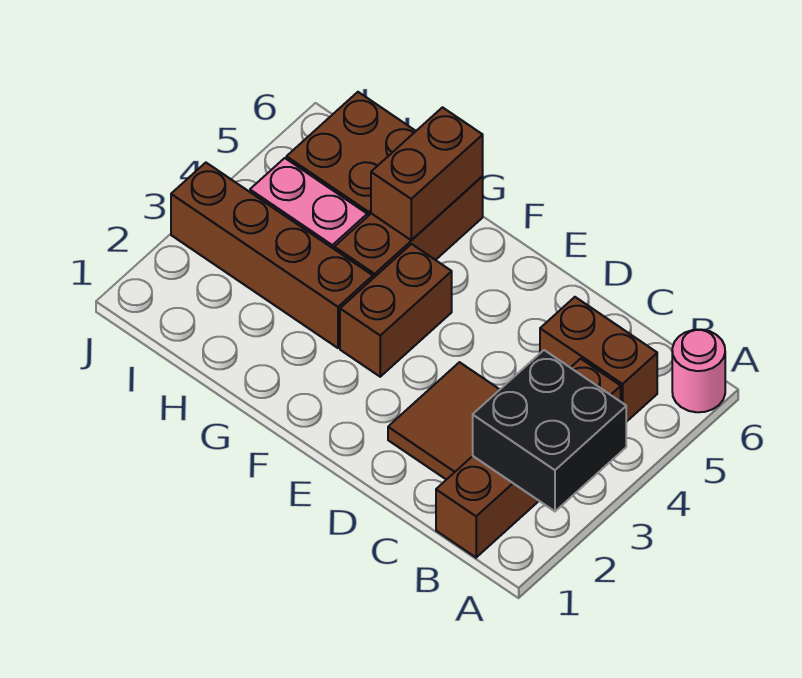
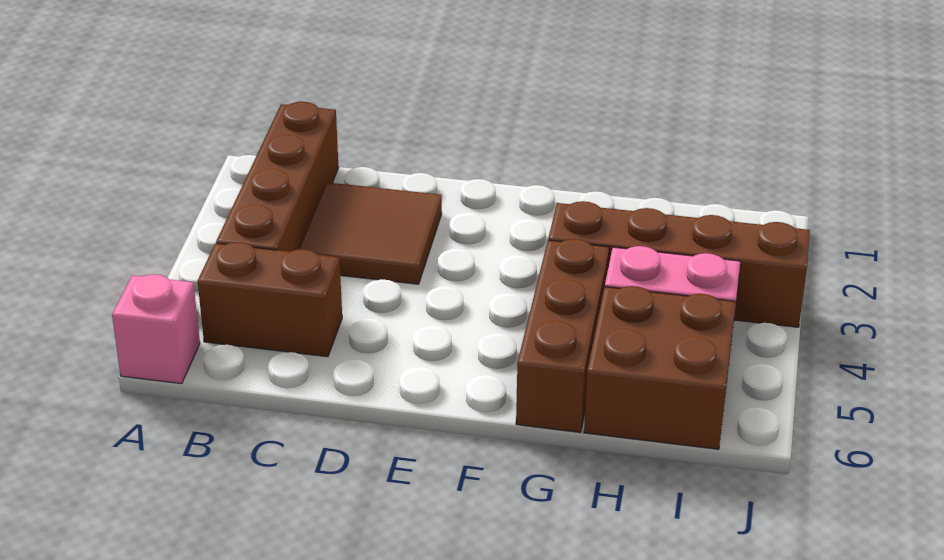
black 2x2 brick [473,350,626,511] -> none
pink 1x1 round brick [672,330,725,412] -> pink 1x1 brick [112,274,200,384]
brown 1x2 brick [340,244,452,377] -> none
brown 1x2 brick [371,107,483,240] -> none

